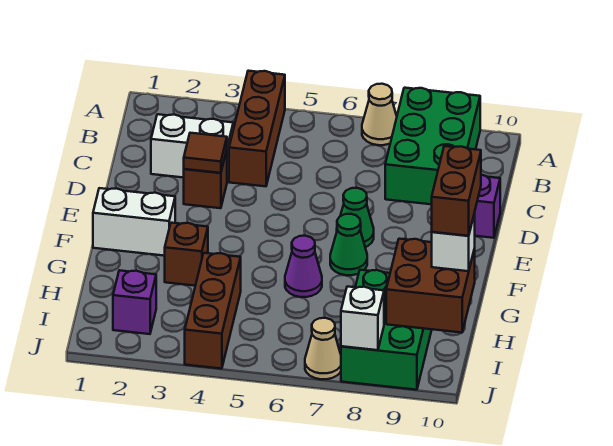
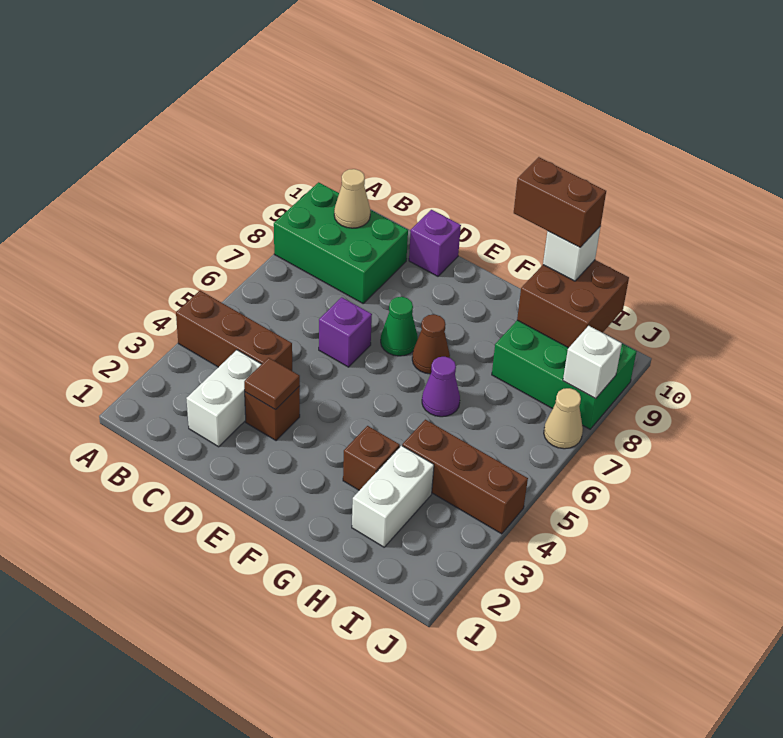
tan 1x1 cone [362,84,397,145] -> tan 1x1 cone moved to [334,169,370,228]
white 1x2 brick [93,188,175,256] -> white 1x2 brick moved to [352,445,434,547]
green 1x1 cone [330,214,367,275] -> brown 1x1 cone [412,315,450,374]
purple 1x1 brick [113,270,156,334] -> purple 1x1 brick moved to [319,297,372,367]

